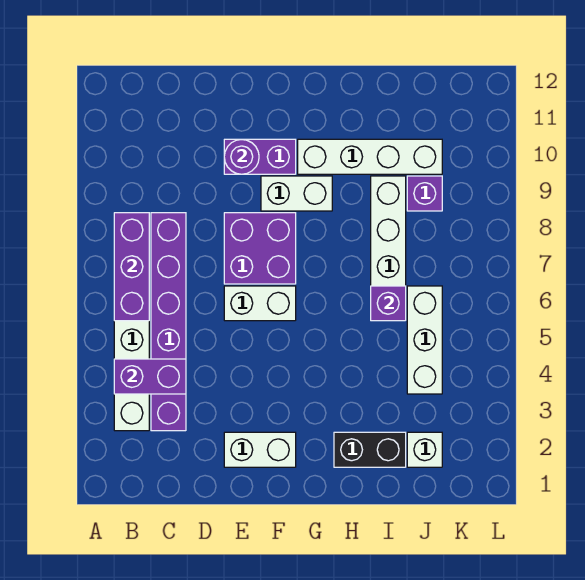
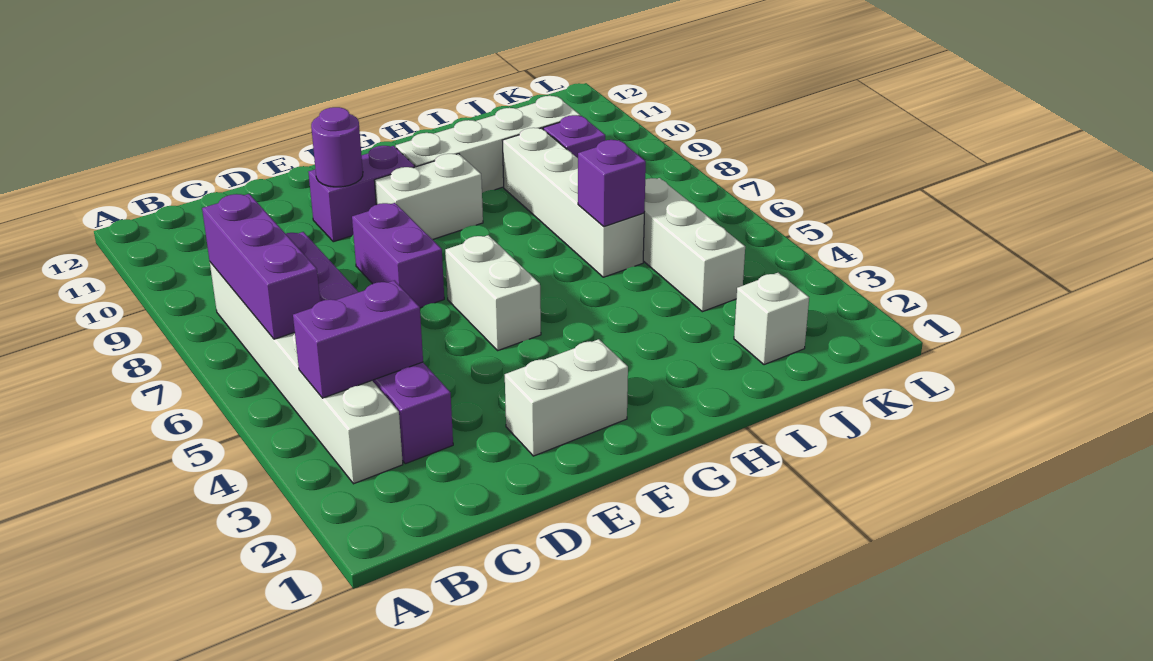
white 1x2 brick [224,286,296,321] -> white 1x2 brick turned to [445,235,541,350]
purple 2x2 brick [224,213,296,284] -> purple 1x2 brick [352,203,444,308]
black 1x2 brick [334,432,406,467] -> none

